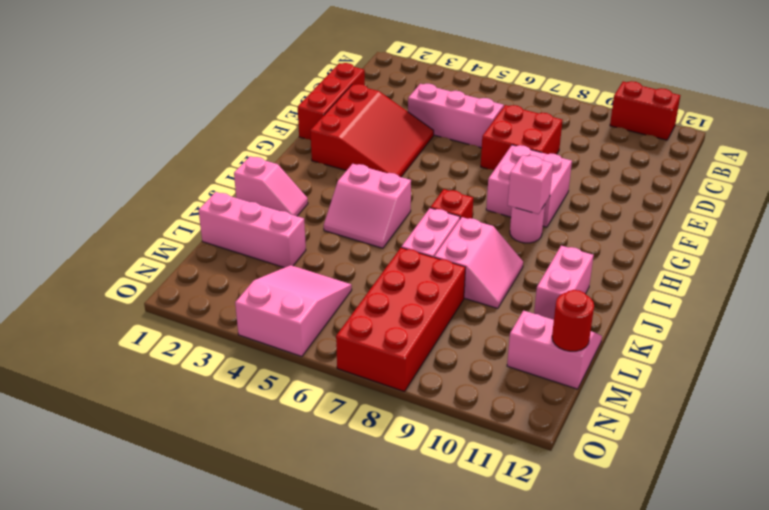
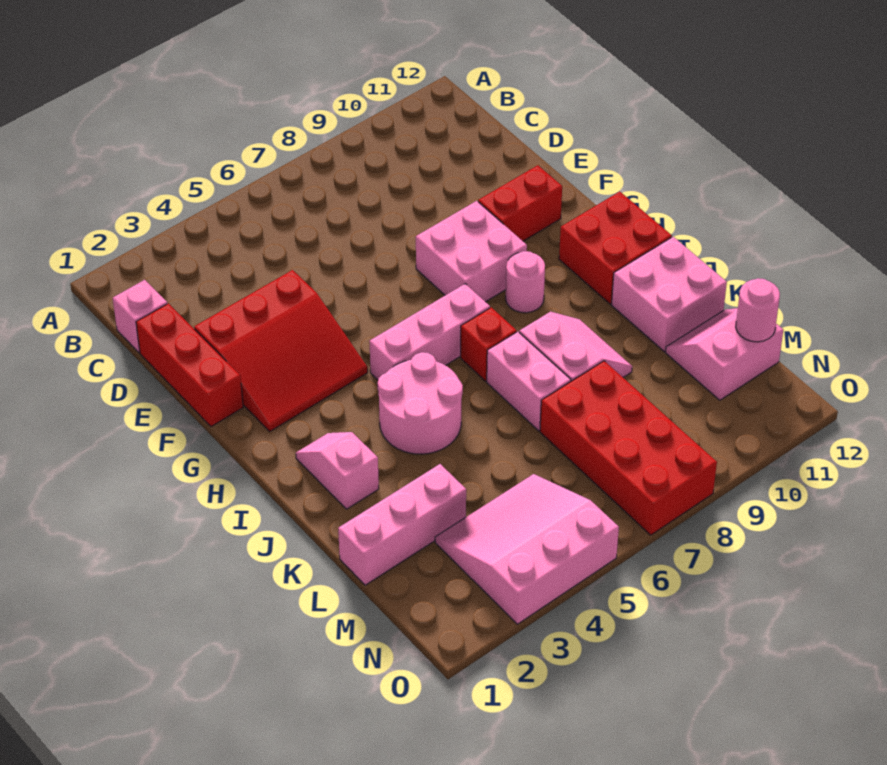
red 1x2 brick [610,81,680,140] -> red 1x2 brick moved to [478,165,562,241]
pink 1x3 brick [408,84,504,148] -> pink 1x3 brick moved to [369,284,490,380]
red 2x2 brick [481,105,563,170] -> red 2x2 brick moved to [559,192,672,304]
red 3x3 slope [310,84,434,177] -> red 3x3 slope turned to [194,270,368,431]
pink 1x1 brick [508,155,553,214] -> pink 1x1 brick moved to [113,280,167,353]
pink 2x2 slope [324,164,411,248] -> pink 2x2 round brick [378,352,463,454]
pink 1x2 slope [234,156,308,216] -> pink 1x2 slope turned to [296,432,379,509]
pink 1x2 brick [534,246,594,320] -> pink 2x2 brick [612,237,727,351]
pink 2x3 slope [235,265,352,356] -> pink 3x3 slope [435,474,619,624]
red 1x1 round brick [552,290,594,351] -> pink 1x1 round brick [736,278,780,342]

